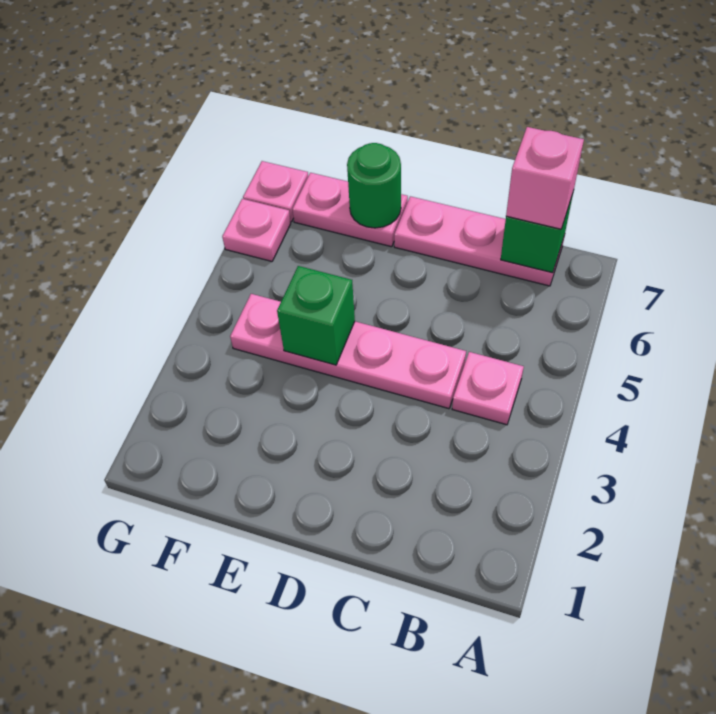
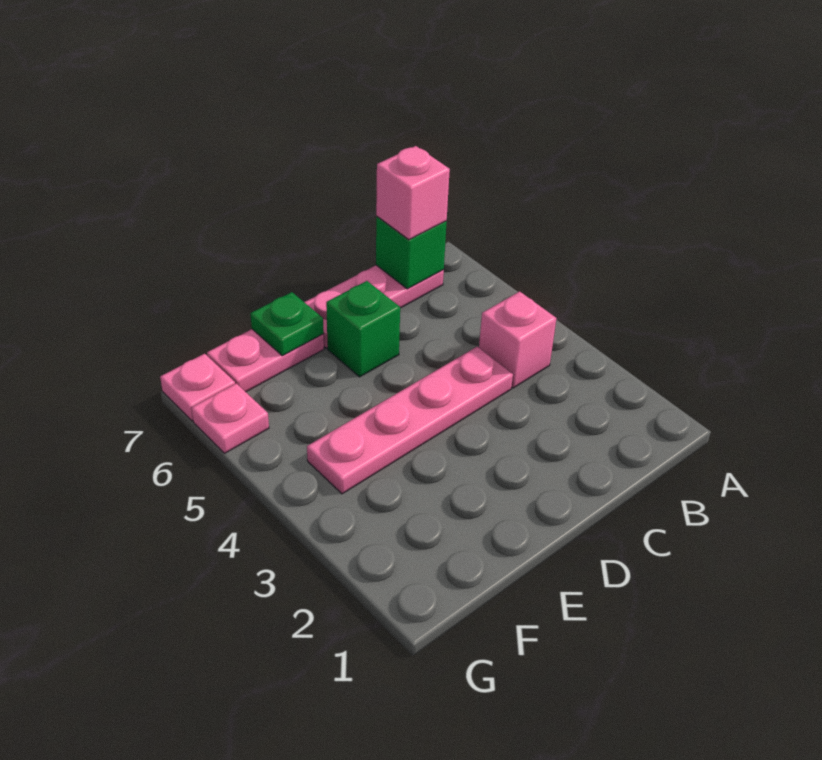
pink 1x1 plate [452,352,524,425] -> pink 1x1 brick [479,291,556,388]
green 1x1 brick [277,266,355,365] -> green 1x1 brick moved to [326,281,400,377]
green 1x1 round brick [347,143,401,228] -> green 1x1 plate [250,292,324,356]

